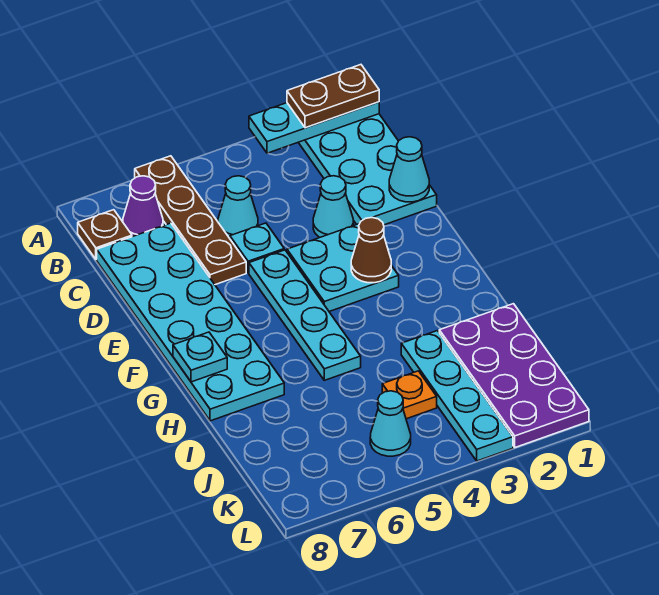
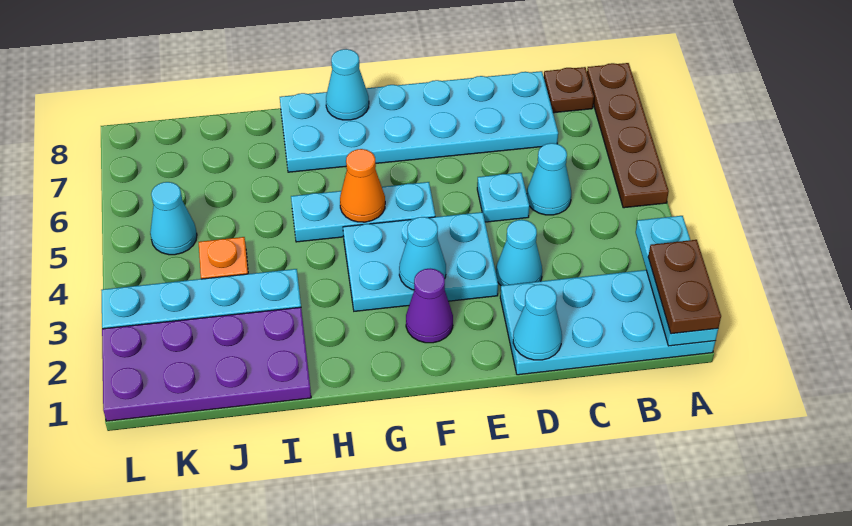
brown 1x4 plate [135,156,246,285] -> brown 1x4 plate turned to [587,63,669,208]
purple 1x1 cone [123,176,163,237] -> purple 1x1 cone moved to [406,269,453,343]
cyan 2x2 plate [287,224,399,311] -> cyan 2x3 plate [343,212,498,311]
cyan 1x4 plate [249,250,361,380] -> cyan 1x3 plate [291,182,435,242]
brown 1x1 cone [351,217,391,283] -> cyan 1x1 cone [399,217,446,290]
none -> orange 1x1 cone [340,149,385,222]
cyan 1x1 plate [173,332,227,382] -> cyan 1x1 cone [326,49,369,120]

